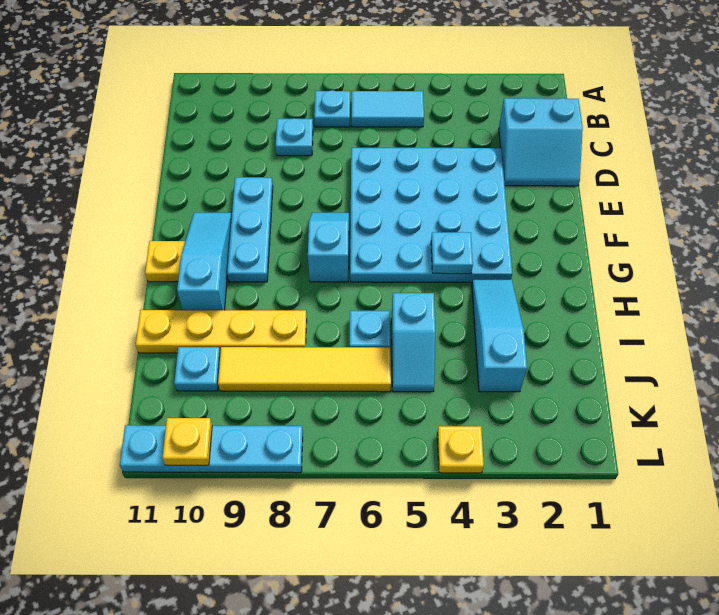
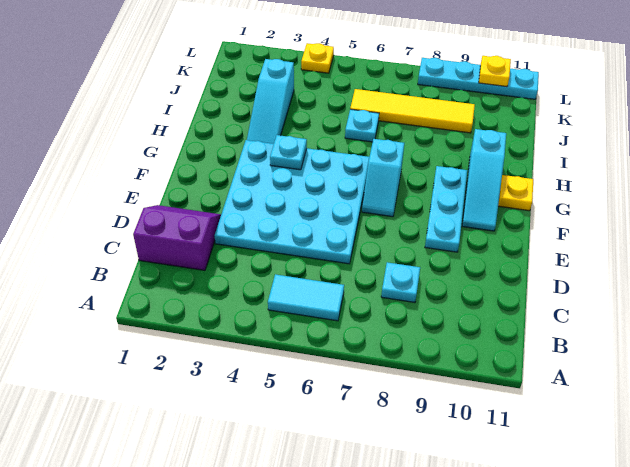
cyan 1x1 plate [314,90,350,127] -> none
cyan 2x2 slope [499,98,583,186] -> purple 2x2 slope [133,205,221,270]
cyan 1x2 slope [391,293,435,392] -> none
yellow 1x4 plate [136,310,307,353] -> none
cyan 1x1 plate [174,347,220,391] -> none

